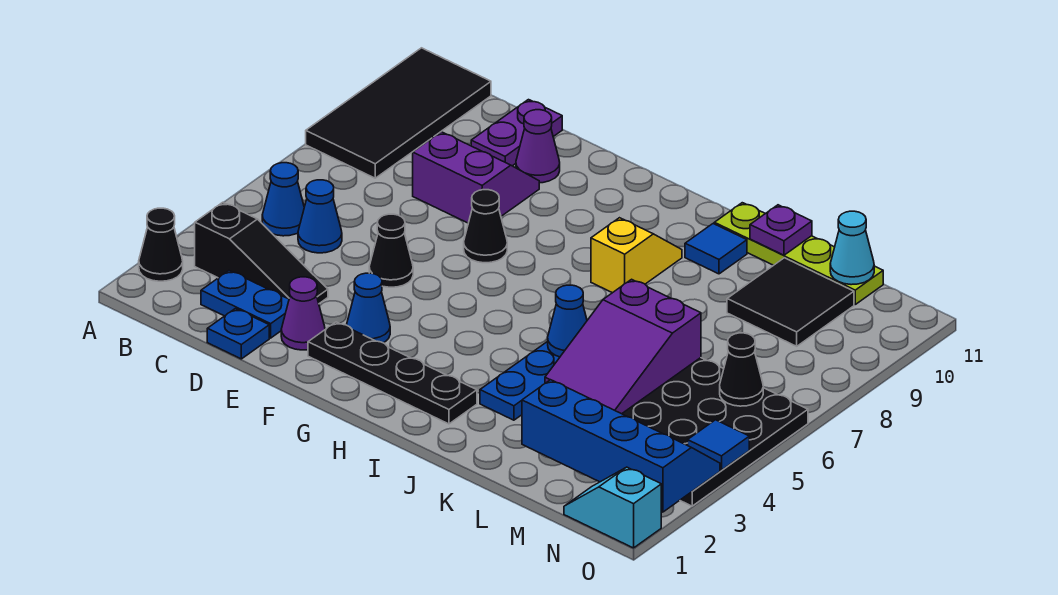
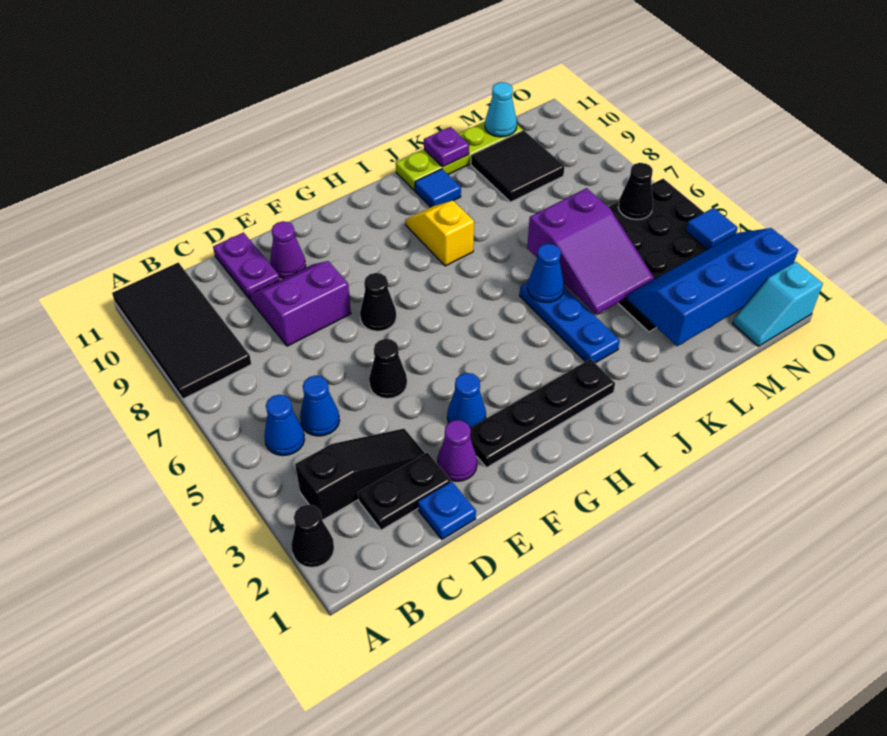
blue 1x2 plate [201,271,289,338] -> black 1x2 plate [358,453,451,530]

